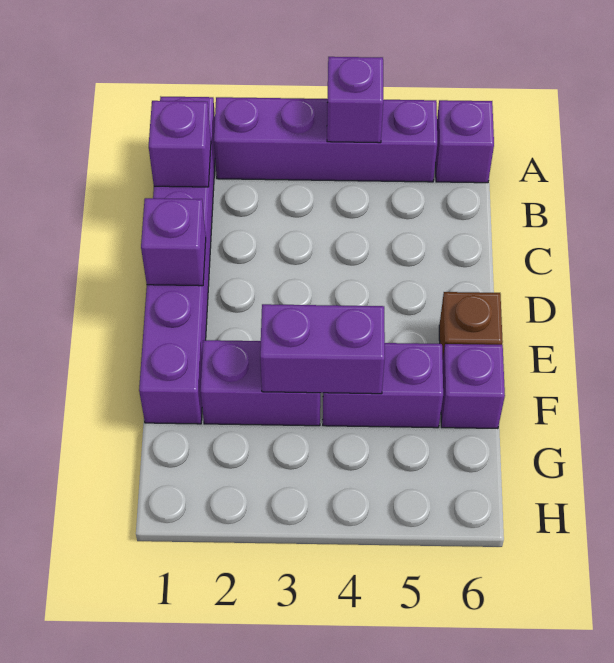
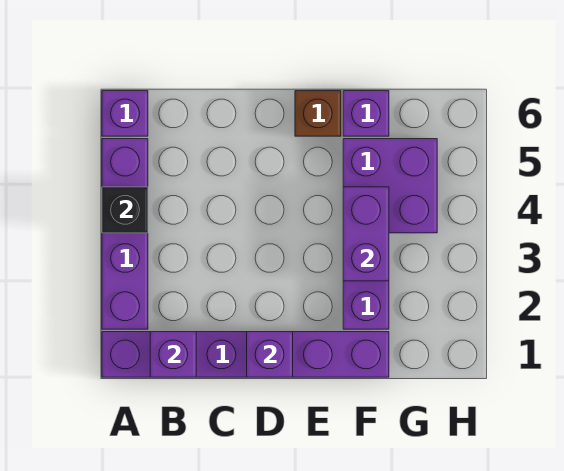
purple 1x1 brick [327,57,383,143] -> black 1x1 brick [102,187,148,233]
purple 1x2 brick [323,343,443,428] -> purple 2x2 brick [343,139,437,233]

